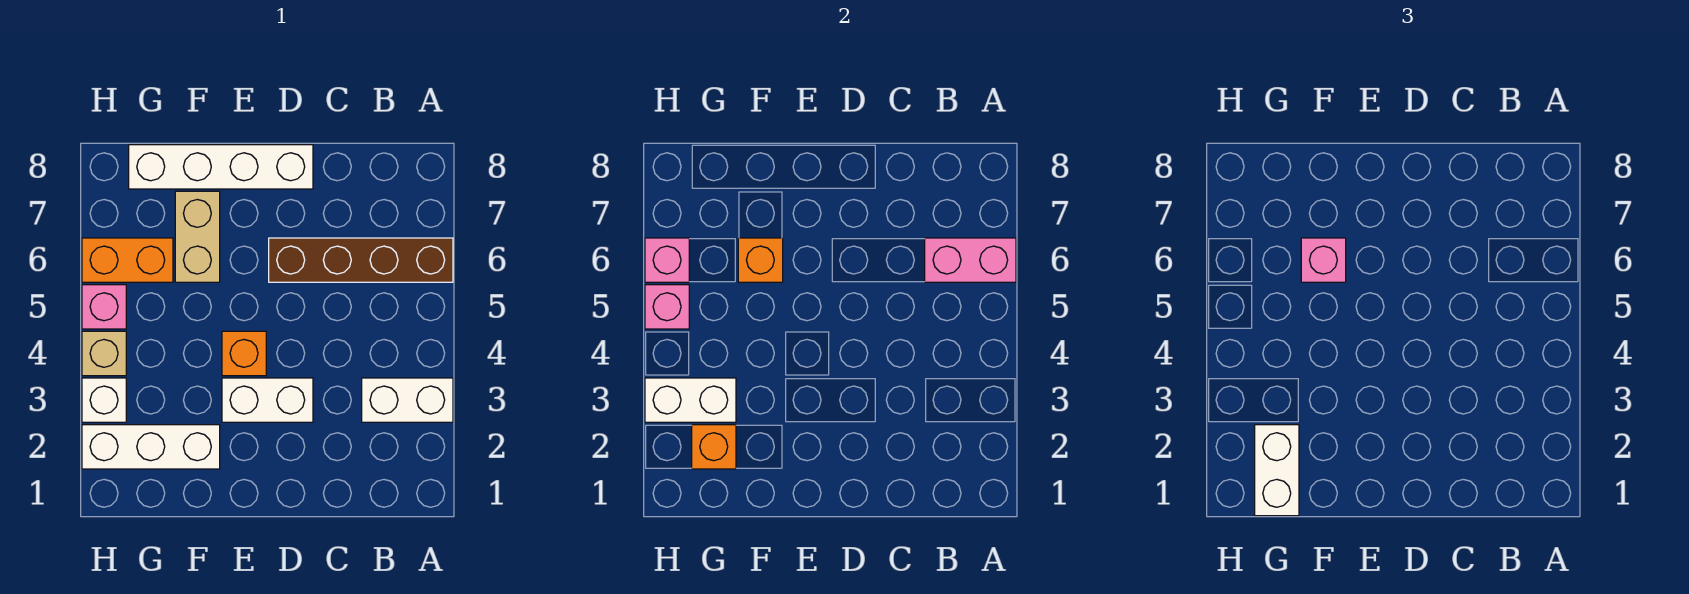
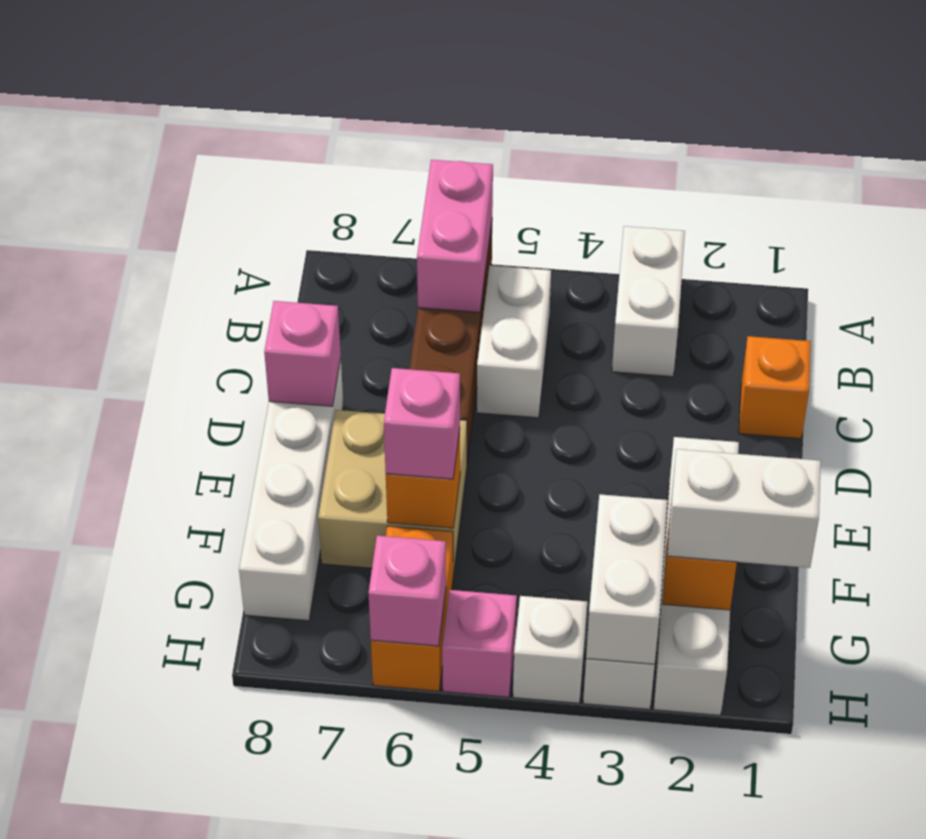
white 1x2 brick [222,378,313,422] -> white 1x2 brick moved to [477,265,551,418]
orange 1x1 brick [222,331,266,376] -> orange 1x1 brick moved to [739,336,811,439]
white 1x3 brick [82,425,220,469] -> white 1x4 brick [654,437,739,716]
tan 1x2 brick [175,191,220,282] -> tan 2x2 brick [318,410,467,575]
tan 1x1 brick [82,331,126,376] -> white 1x1 brick [513,596,587,703]
pink 1x1 brick [645,285,689,329] -> pink 1x1 brick moved to [264,301,341,406]

